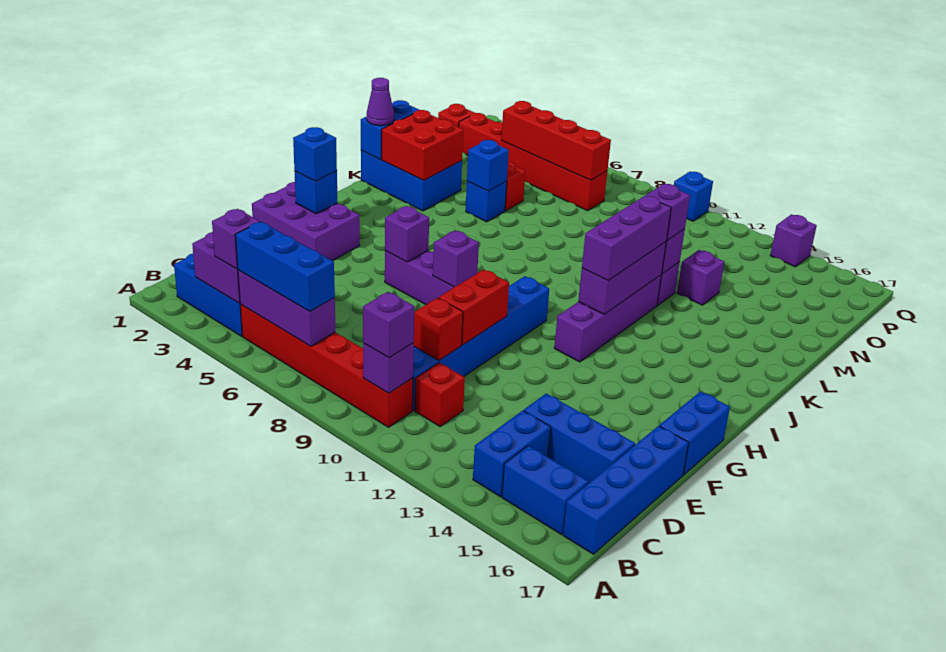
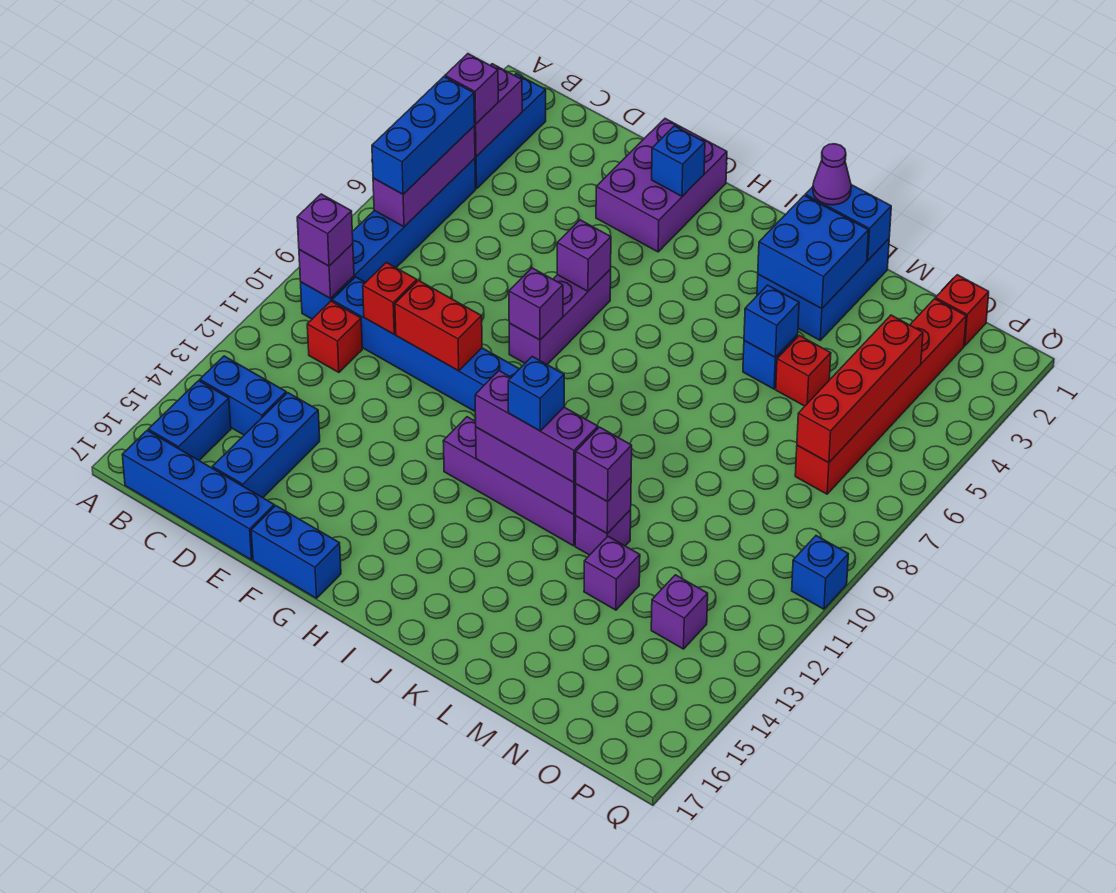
red 1x6 brick [240,305,413,427] -> blue 1x6 brick [301,158,476,319]
blue 1x1 brick [293,127,337,181] -> blue 1x1 brick moved to [508,356,564,431]
red 2x2 brick [382,110,463,180] -> blue 2x2 brick [758,195,869,309]
purple 1x1 brick [770,214,817,267] -> purple 1x1 brick moved to [651,575,708,649]

